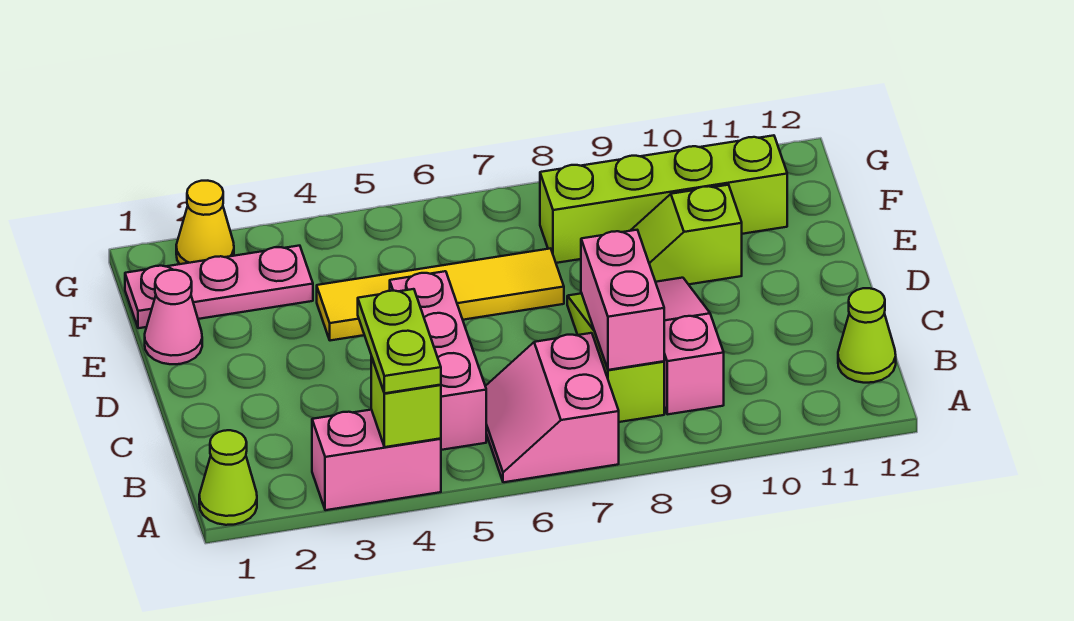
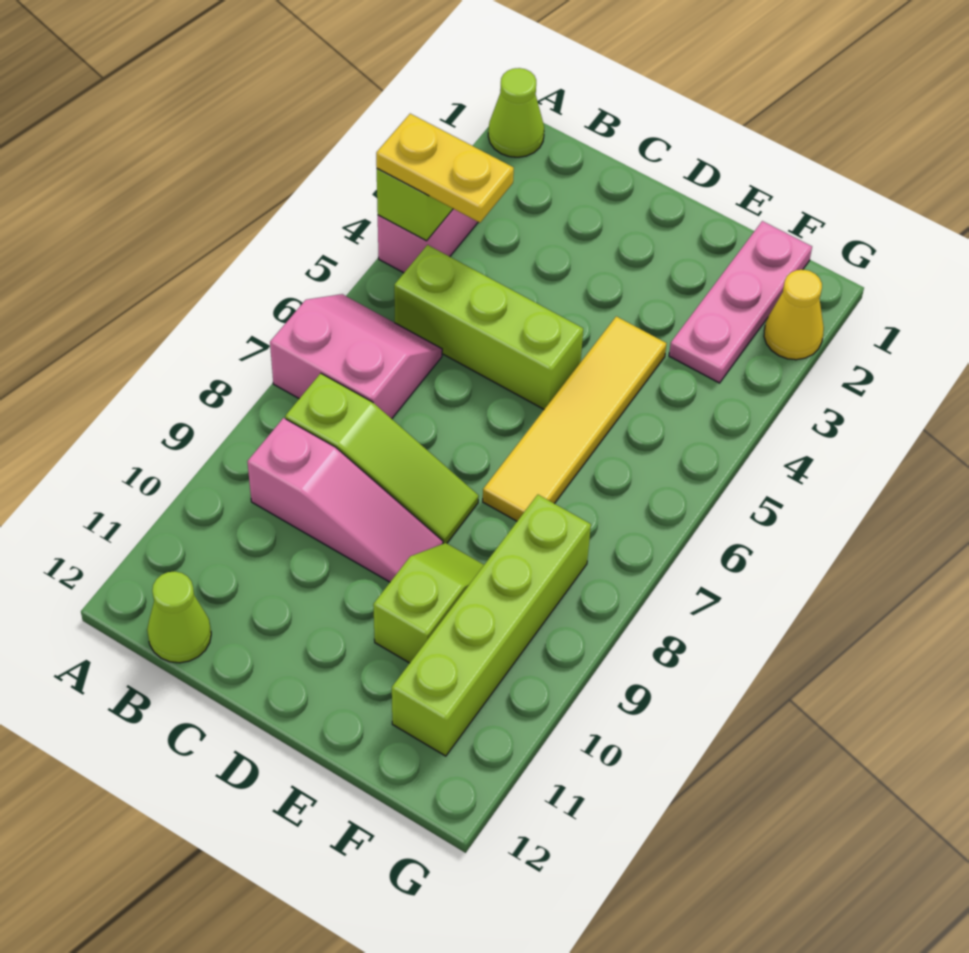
lime 1x2 plate [358,289,441,393] -> yellow 1x2 plate [376,114,514,223]
pink 1x3 brick [390,271,486,450] -> lime 1x3 brick [394,245,583,409]
pink 1x2 brick [581,230,664,370] -> none
pink 1x1 cone [145,270,202,364] -> none

